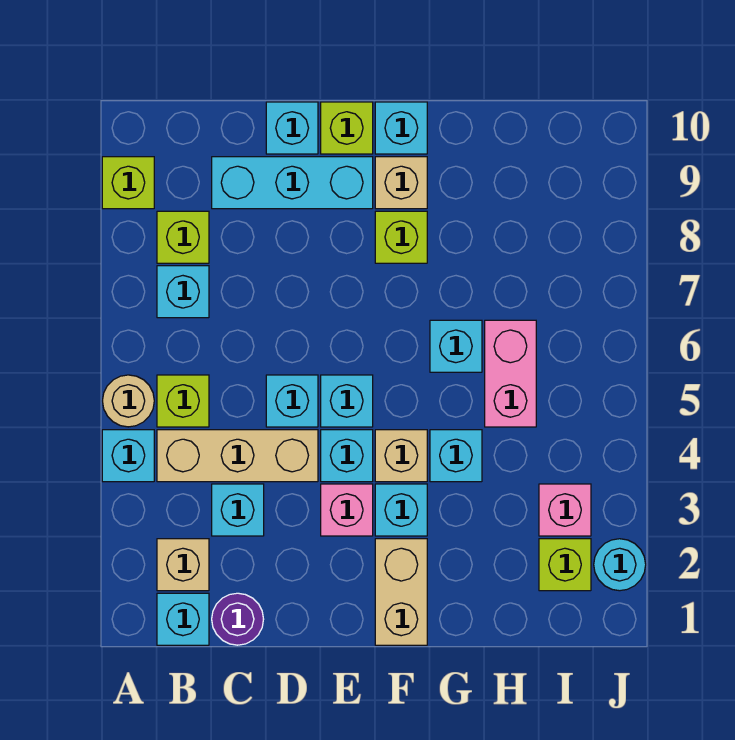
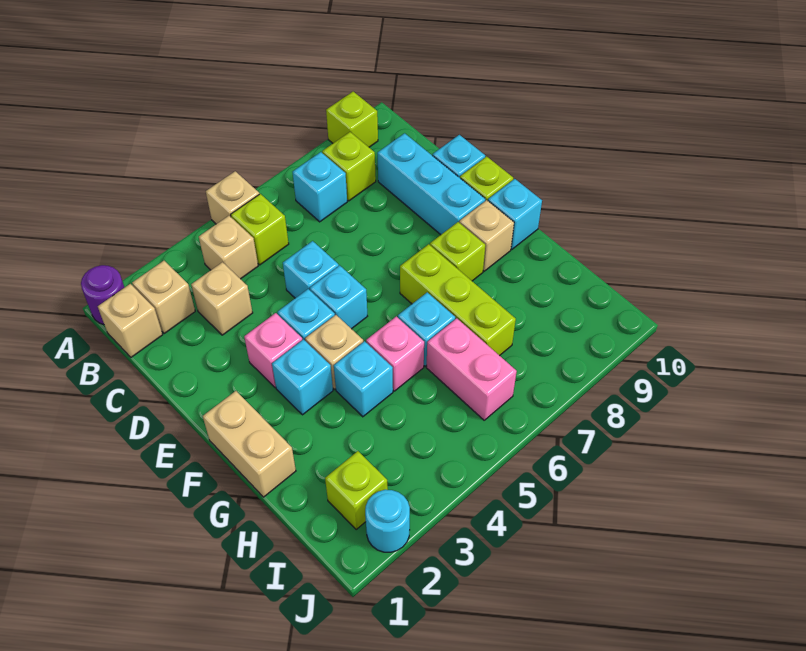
cyan 1x1 brick [102,430,154,482] -> none
tan 1x1 round brick [103,375,154,427] -> tan 1x1 brick [206,171,259,224]
cyan 1x1 brick [157,593,209,645] -> tan 1x1 brick [98,284,163,357]
tan 1x3 brick [157,430,318,482] -> tan 1x1 brick [199,216,258,279]
purple 1x1 round brick [212,593,264,645] -> purple 1x1 round brick moved to [81,265,125,325]
cyan 1x1 brick [212,484,264,536] -> tan 1x1 brick [191,262,253,335]
tan 1x2 brick [375,539,427,645] -> tan 1x2 brick turned to [203,391,296,497]
none -> lime 1x3 brick [400,244,516,356]
pink 1x2 brick [485,320,536,427] -> pink 1x2 brick turned to [426,318,517,420]
pink 1x1 brick [539,484,591,536] -> pink 1x1 brick moved to [366,316,424,391]

